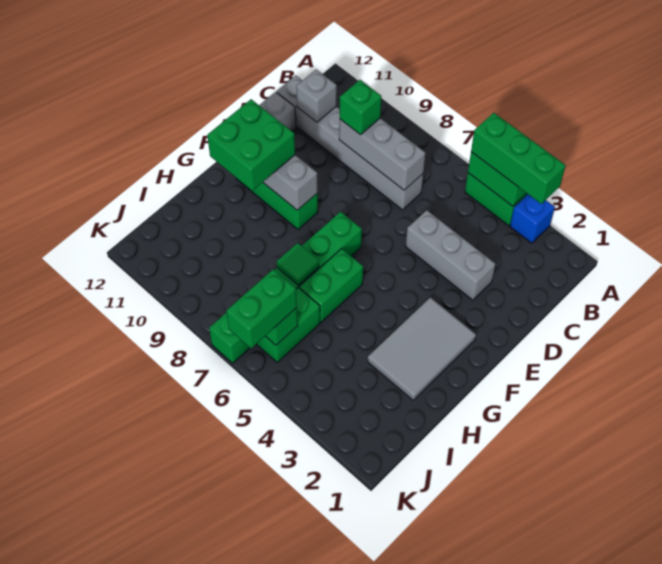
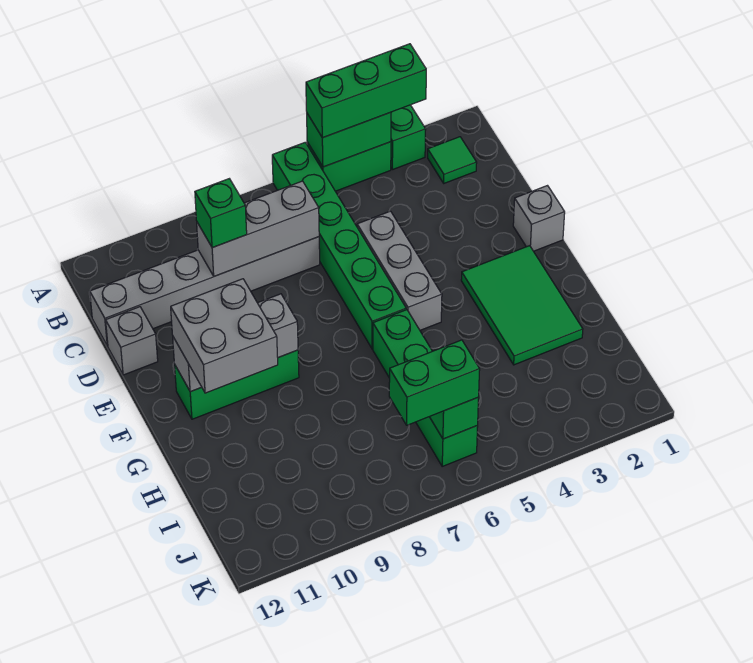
blue 1x1 brick [510,195,555,243] -> green 1x1 brick [391,105,426,170]
grey 1x1 brick [296,69,337,122] -> grey 1x1 brick moved to [513,186,565,251]
grey 1x3 brick [406,210,495,300] -> grey 1x3 brick turned to [357,211,442,330]
grey 2x3 tile [368,297,476,400] -> green 2x3 tile [461,246,583,365]
green 1x6 brick [209,212,362,363] -> green 1x6 brick moved to [272,142,406,349]
green 2x2 brick [207,99,295,191] -> grey 2x2 brick [171,279,278,393]
green 1x1 tile [277,243,319,285] -> green 1x1 tile moved to [428,137,477,183]
green 1x2 brick [226,269,297,348] -> green 1x2 brick turned to [389,340,480,425]

